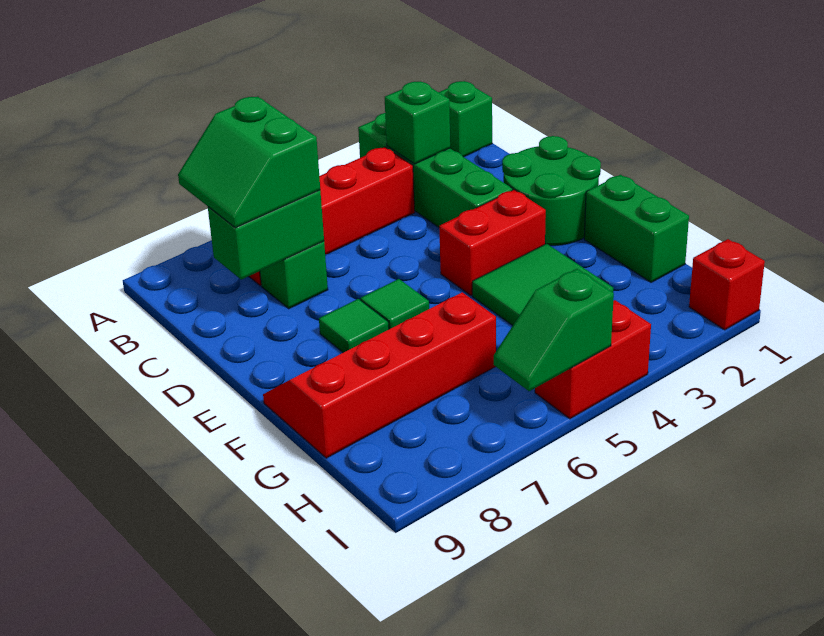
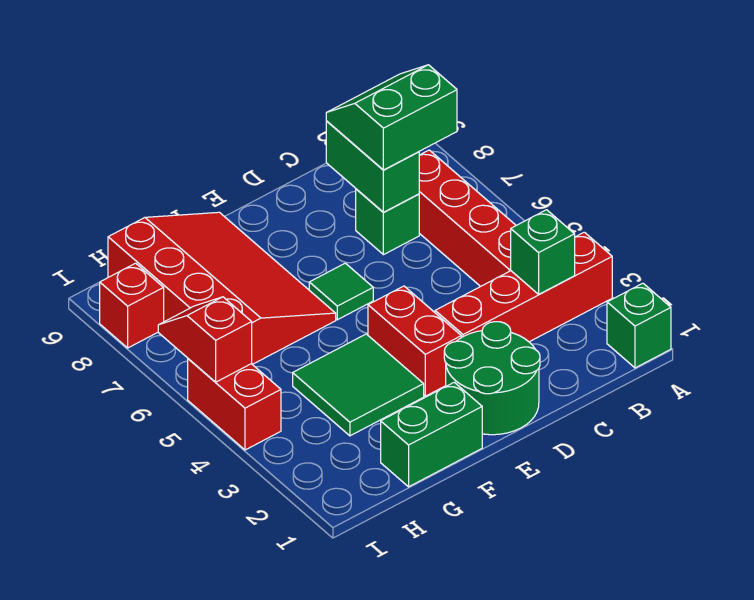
green 1x4 brick [358,113,513,227] -> red 1x4 brick [435,232,612,342]
green 1x1 tile [319,299,389,353] -> none
red 2x4 slope [263,292,496,458] -> red 3x4 slope [108,212,336,364]
red 1x1 brick [689,239,765,330] -> red 1x1 brick moved to [100,263,164,348]
green 1x2 slope [494,269,614,391] -> red 1x2 slope [158,297,252,382]

